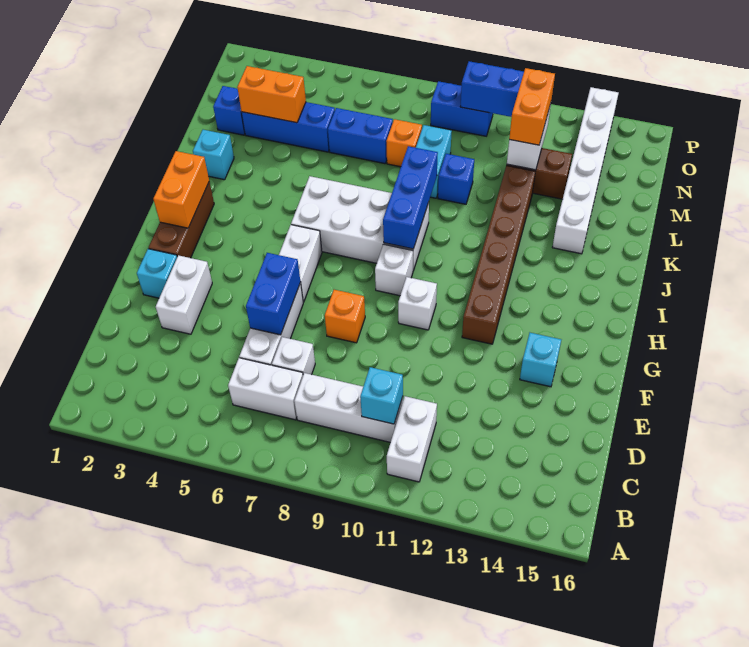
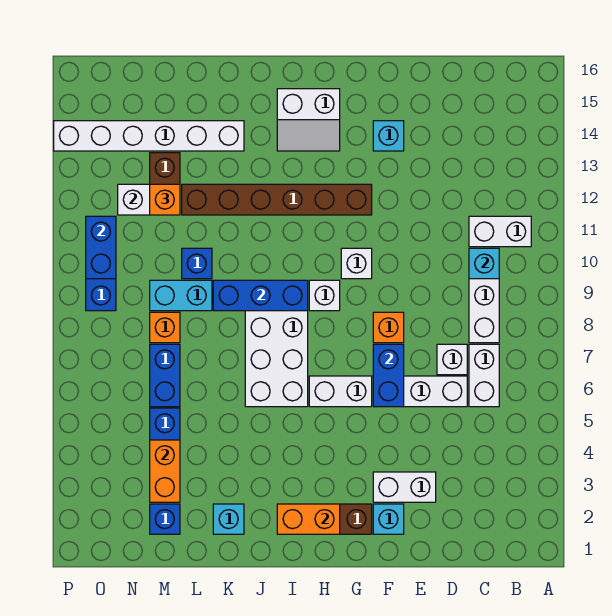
blue 1x2 brick [246,253,300,335] -> blue 1x2 brick turned to [373,344,404,407]
none -> white 2x2 slope [277,89,340,151]
orange 1x2 brick [509,68,555,145] -> orange 1x1 brick [150,184,180,215]

